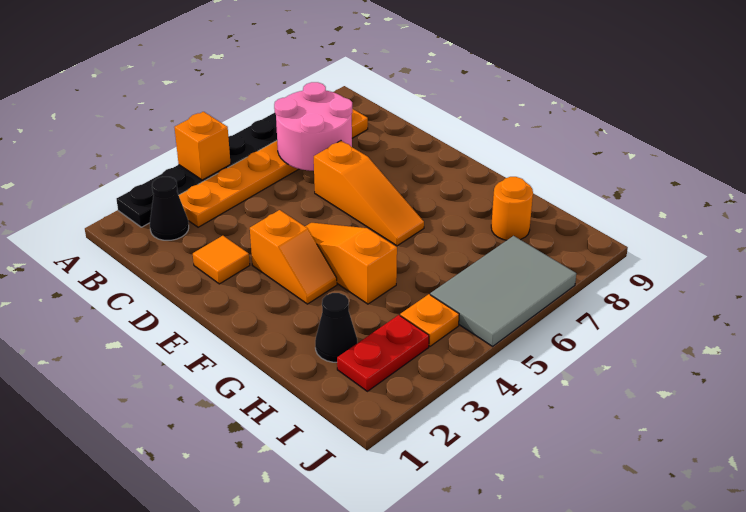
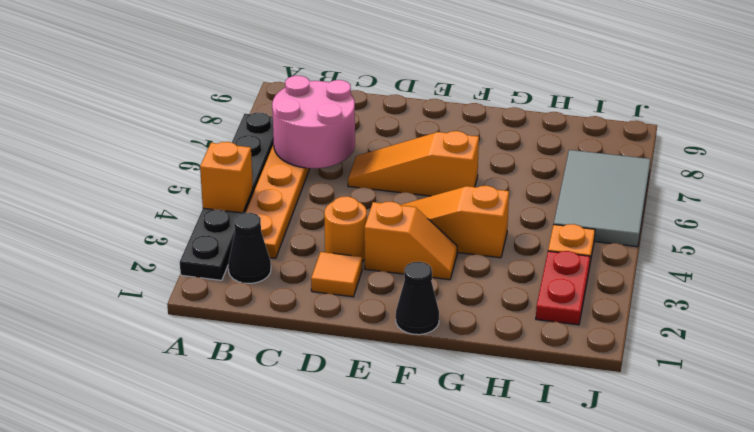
orange 1x3 slope [314,141,424,246] -> orange 1x3 slope turned to [348,131,479,196]
black 1x1 cone [315,293,357,362] -> black 1x1 cone moved to [396,262,439,335]
orange 1x1 round brick [491,177,533,240] -> orange 1x1 round brick moved to [324,196,367,262]

